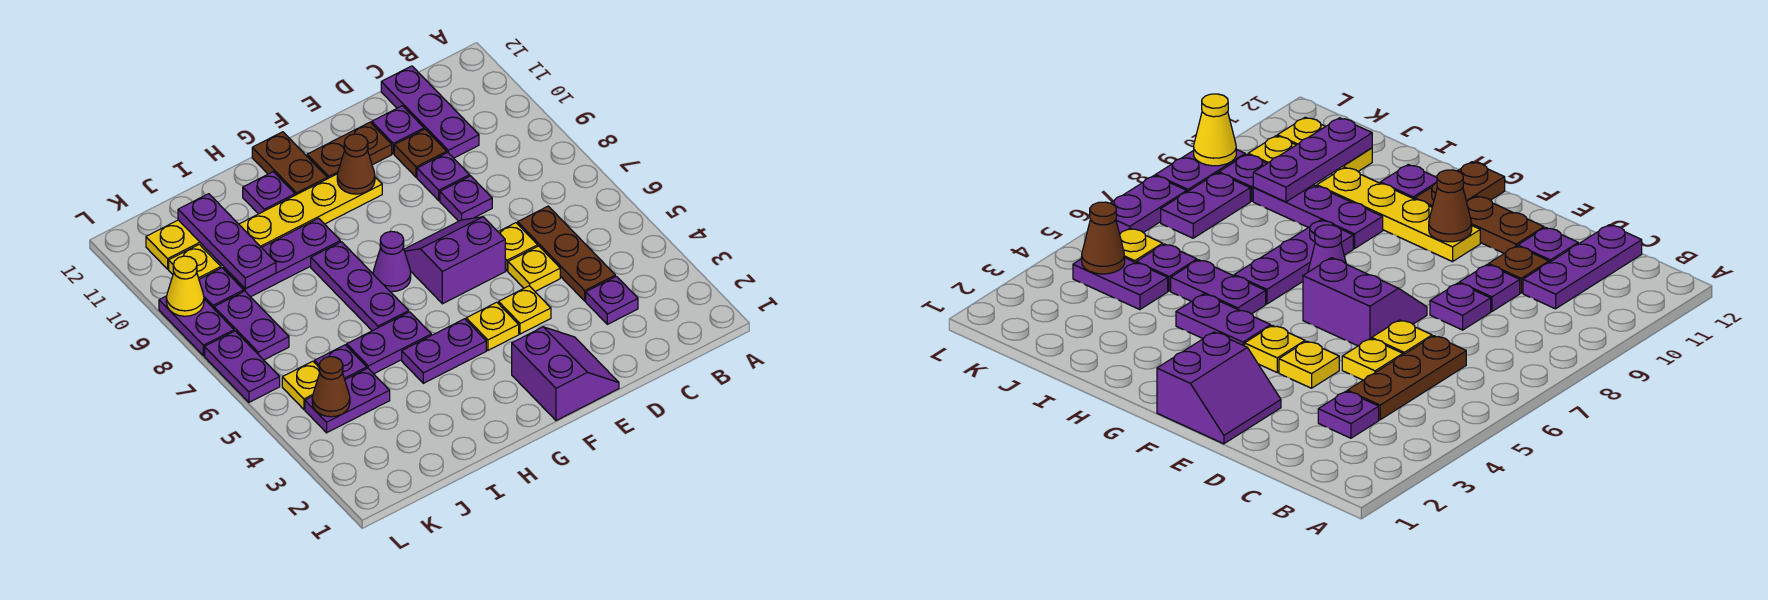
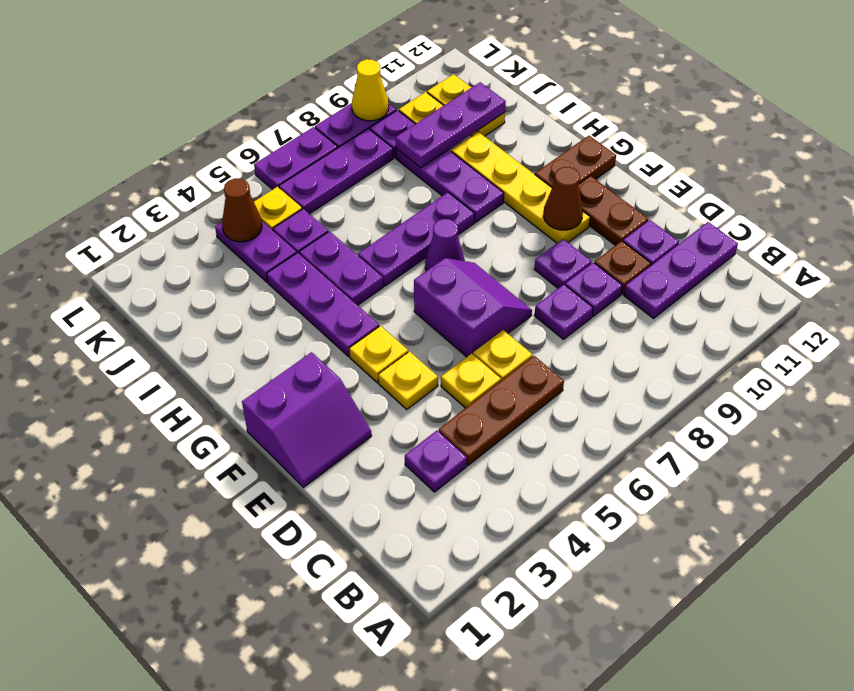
purple 1x2 plate [402,319,486,383] -> purple 1x3 plate [267,253,379,356]
purple 1x1 plate [243,172,295,214] -> purple 1x1 plate moved to [534,239,592,288]
purple 1x2 plate [214,291,289,360] -> purple 1x3 plate [279,129,393,214]

